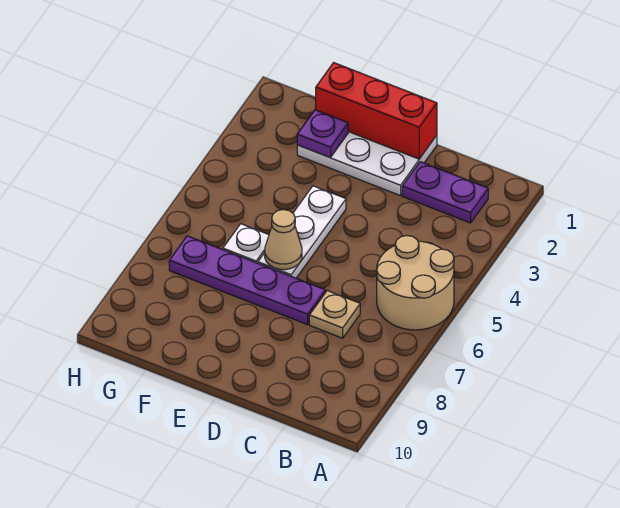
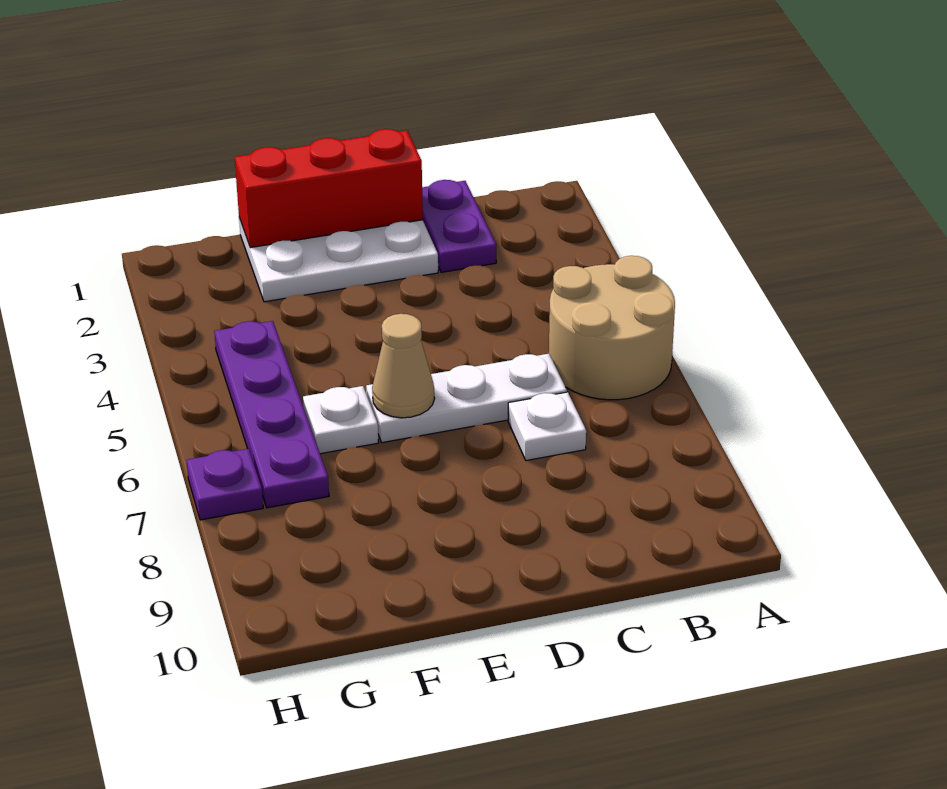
purple 1x2 plate [402,162,488,223] -> purple 1x2 plate turned to [422,180,496,272]
tan 1x1 plate [309,291,360,338] -> white 1x1 plate [508,392,586,461]
purple 1x4 plate [169,236,325,325] -> purple 1x4 plate turned to [214,321,329,508]
white 1x3 plate [258,186,346,278] -> white 1x3 plate turned to [366,354,567,443]
purple 1x1 plate [297,110,348,158] -> purple 1x1 plate moved to [187,449,263,520]

